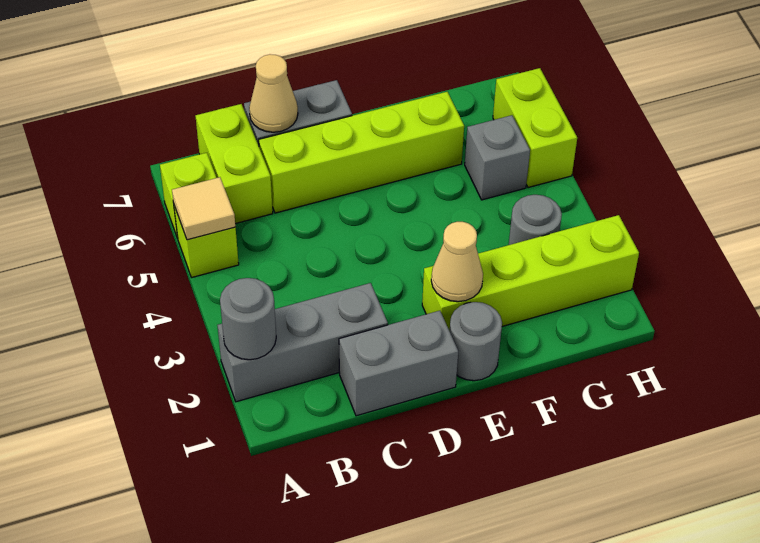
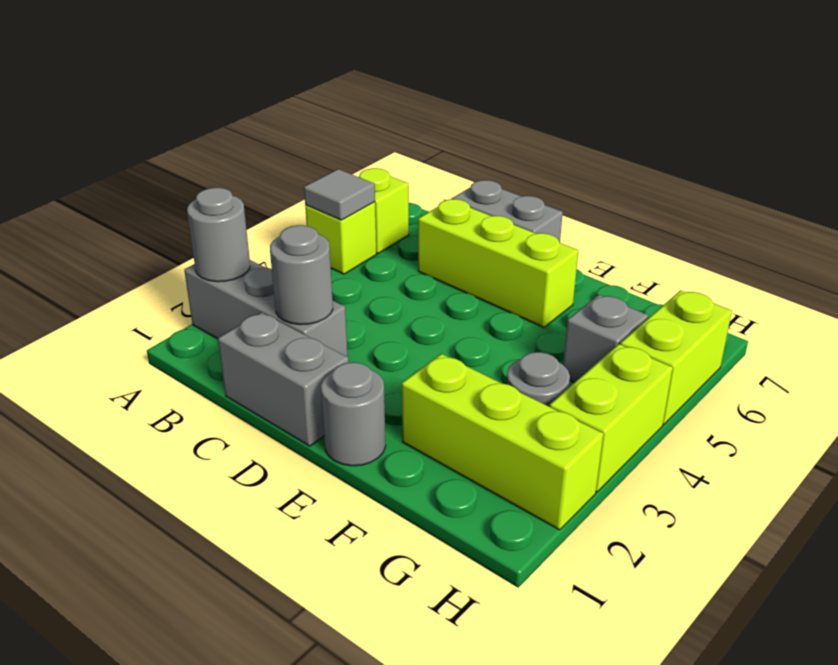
tan 1x1 tile [172,177,235,240] -> grey 1x1 tile [304,169,375,220]
lime 1x2 brick [196,104,273,224] -> lime 1x2 brick moved to [549,344,673,492]
none -> grey 1x1 round brick [270,225,333,325]
lime 1x4 brick [259,92,464,213] -> lime 1x3 brick [418,199,578,327]
tan 1x1 cone [249,54,298,132] -> none
lime 1x4 brick [422,215,639,331] -> lime 1x3 brick [402,354,603,530]
tan 1x1 cone [431,222,483,302] -> none

